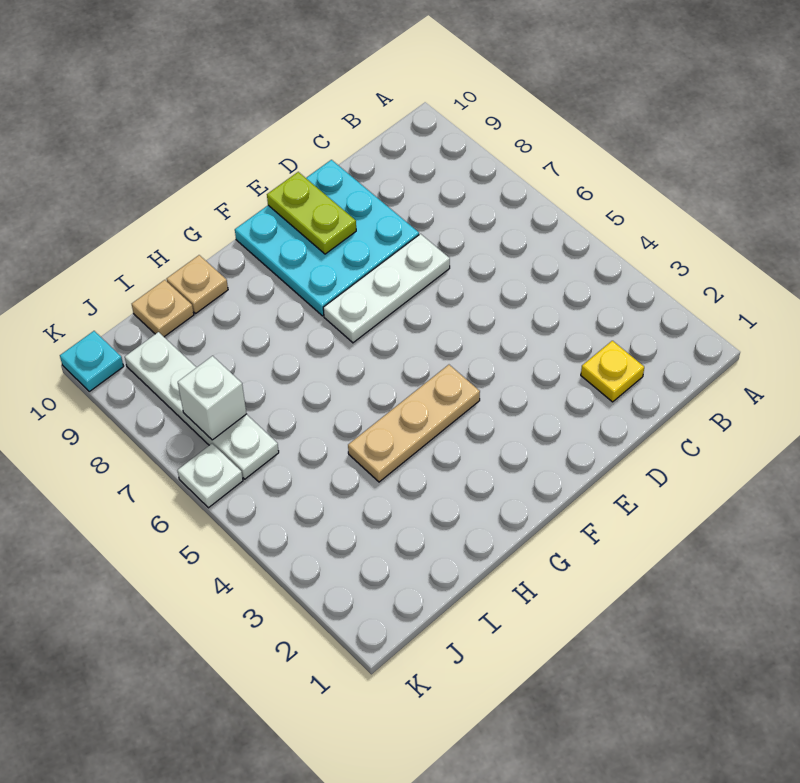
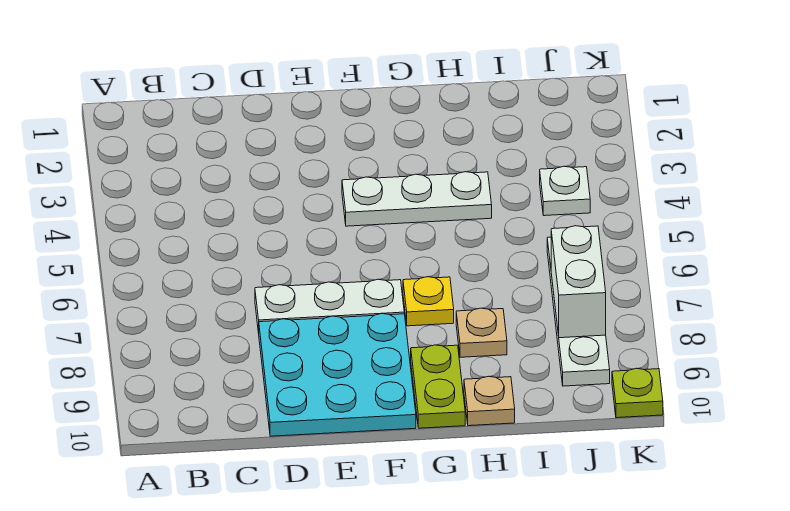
yellow 1x1 plate [581,341,644,402] -> yellow 1x1 plate moved to [403,277,454,326]
lime 1x2 plate [267,172,356,254] -> lime 1x2 plate moved to [411,345,465,428]
tan 1x3 plate [348,365,480,482] -> white 1x3 plate [342,172,492,226]
tan 1x1 plate [132,280,194,337] -> tan 1x1 plate moved to [456,308,507,357]
white 1x1 brick [178,356,246,440] -> white 1x2 brick [551,226,606,338]
white 1x1 plate [177,444,243,508] -> white 1x1 plate moved to [540,166,590,216]
cyan 1x1 plate [60,331,124,391] -> lime 1x1 plate [612,368,663,418]

